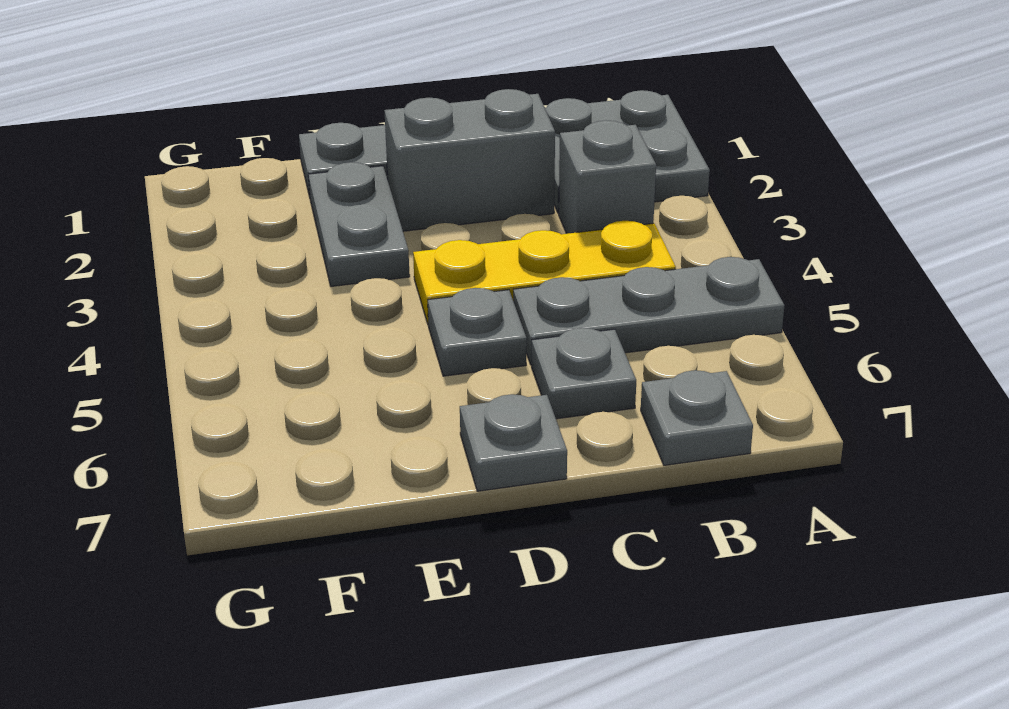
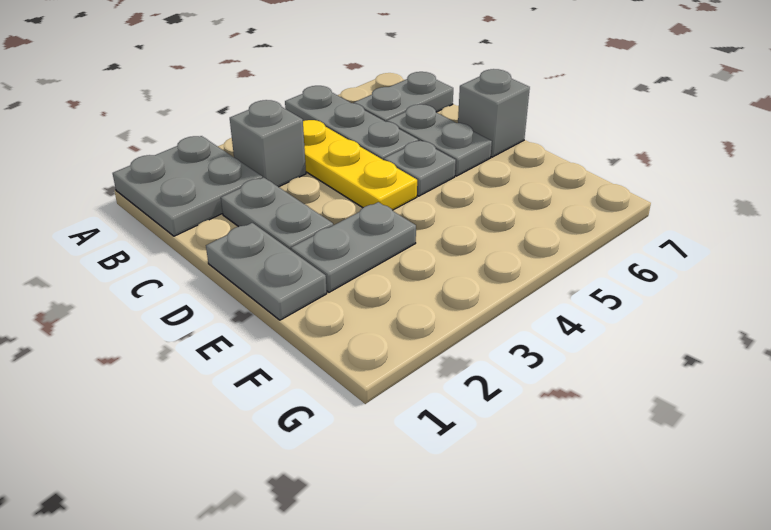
grey 1x1 plate [641,370,753,465] -> grey 1x2 plate [354,72,453,122]
grey 1x2 brick [384,89,555,231] -> grey 1x2 plate [221,177,333,250]
grey 1x1 plate [532,328,636,419] -> grey 1x2 plate [387,104,492,176]
grey 1x1 plate [460,394,567,491] -> grey 1x1 brick [458,69,530,157]

